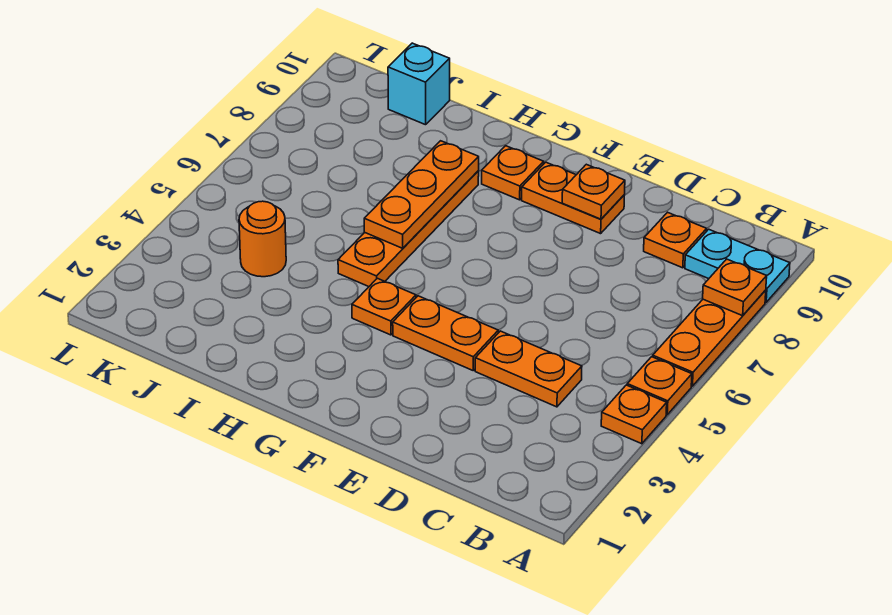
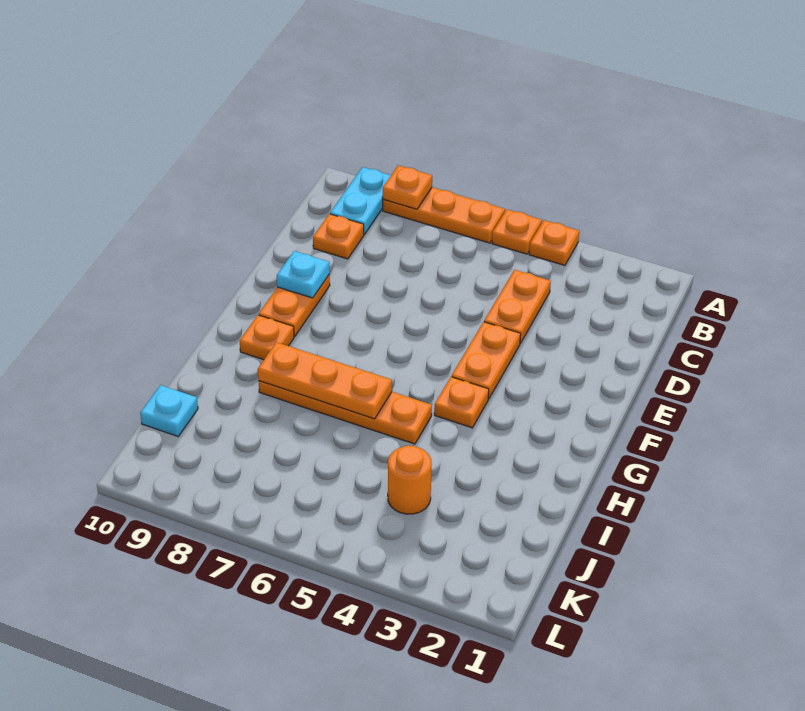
orange 1x1 plate [562,164,625,219] -> cyan 1x1 plate [277,251,330,298]
cyan 1x1 brick [388,43,450,125] -> cyan 1x1 plate [140,385,198,436]

